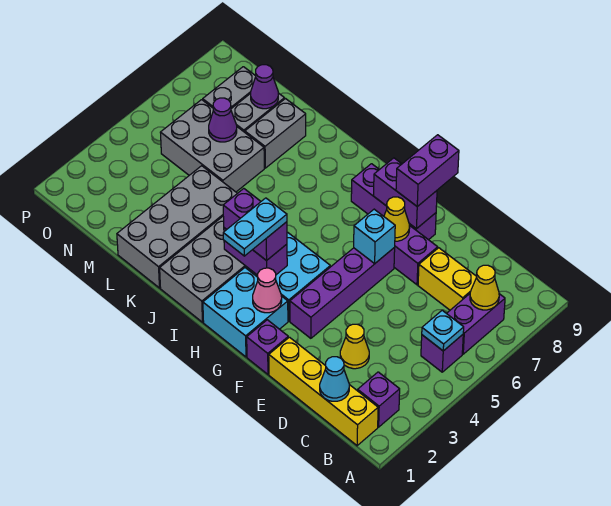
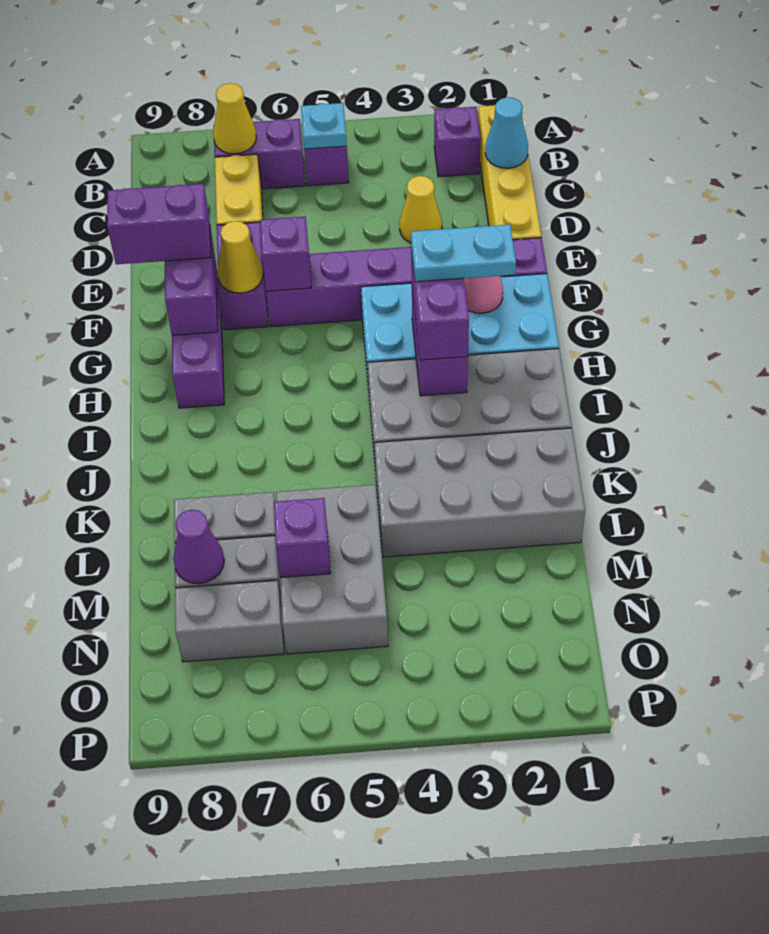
cyan 1x1 brick [354,209,395,263] -> purple 1x1 brick [260,216,311,291]
purple 1x1 cone [209,98,237,142] -> purple 1x1 brick [274,498,330,578]

